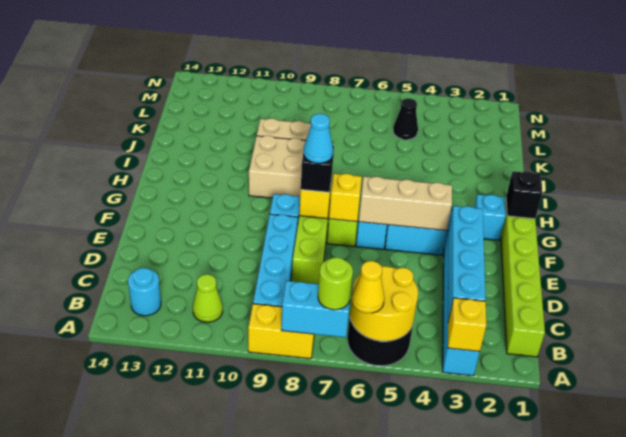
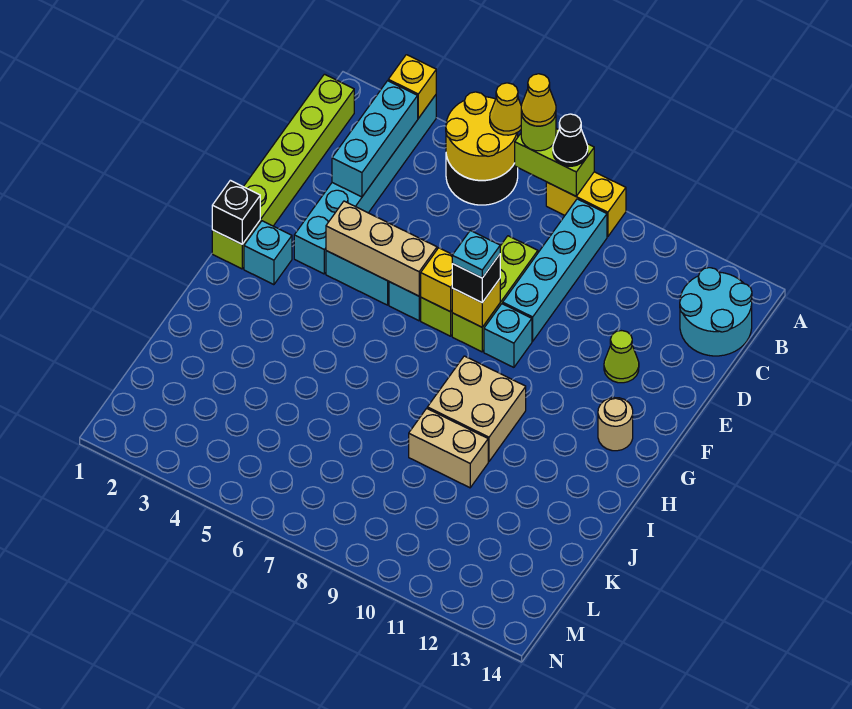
cyan 1x2 brick [282,281,350,337] -> lime 1x2 brick [514,129,594,196]
none -> yellow 1x1 cone [521,74,556,126]
cyan 1x4 brick [448,206,486,321] -> cyan 1x3 brick [332,81,418,197]
lime 1x1 cone [193,274,223,322] -> lime 1x1 cone moved to [604,331,639,383]
cyan 1x1 round brick [128,268,161,316] -> cyan 2x2 round brick [680,268,752,356]
cyan 1x1 cone [304,114,333,163] -> cyan 1x1 plate [452,230,500,278]
none -> tan 1x1 round brick [598,398,633,451]
black 1x1 cone [393,98,418,140] -> black 1x1 cone moved to [553,114,588,166]

